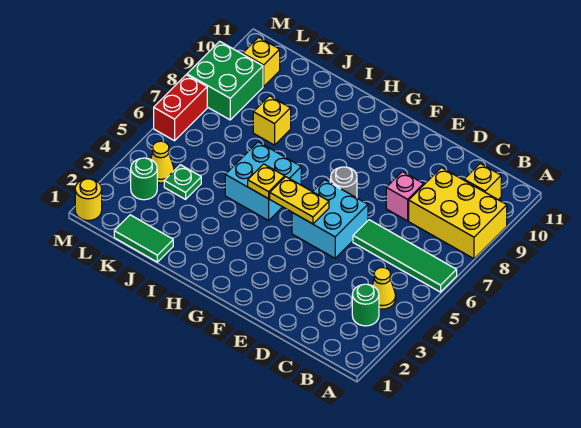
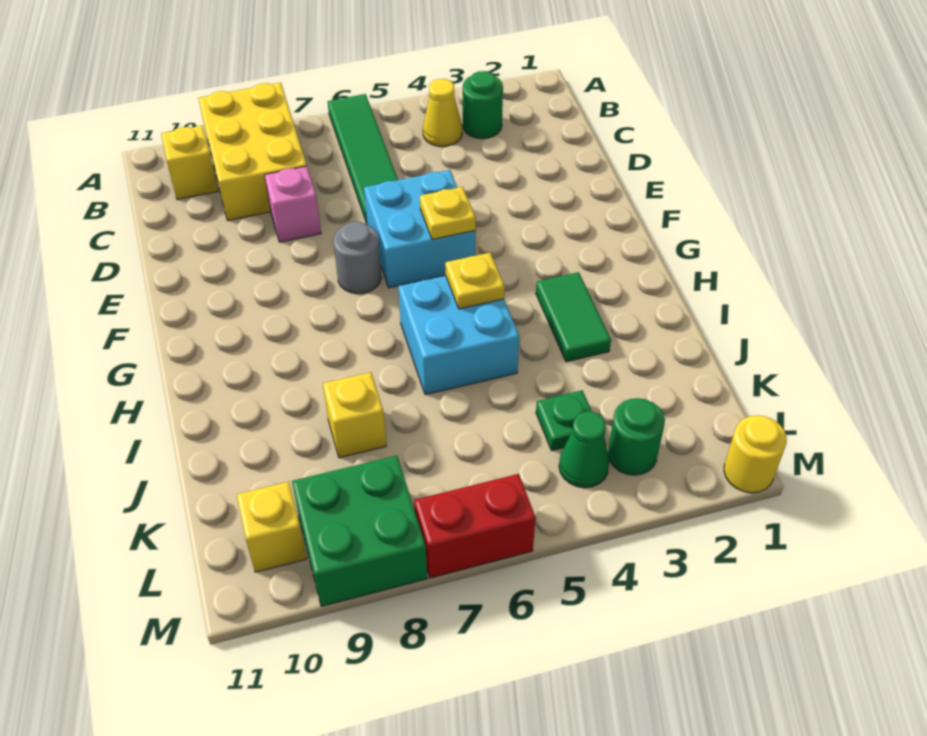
yellow 1x2 plate [270,177,329,224] -> yellow 1x1 plate [420,187,476,239]
green 1x2 tile [114,215,173,262] -> green 1x2 tile moved to [536,272,611,362]
yellow 1x1 cone [151,141,174,183] -> green 1x1 cone [559,412,609,488]

